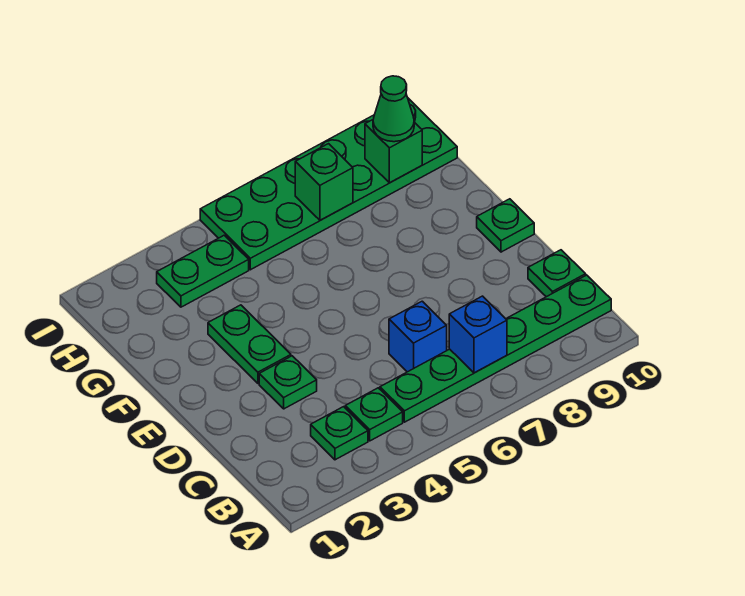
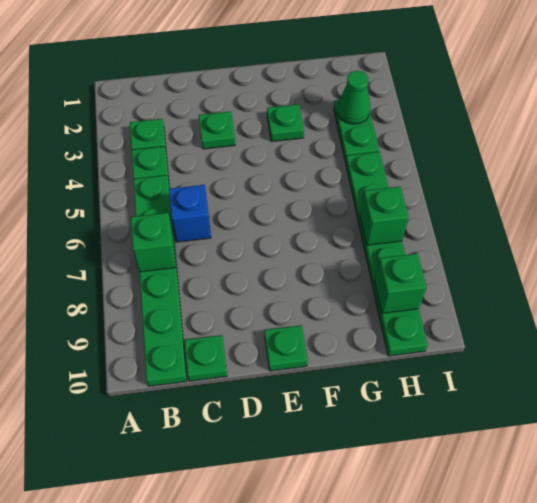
blue 1x1 brick [449,296,507,373] -> green 1x1 brick [131,213,176,272]
green 1x2 plate [208,305,291,383] -> green 1x1 plate [267,104,304,142]
green 2x6 plate [200,98,457,270] -> green 1x6 plate [346,152,428,356]
green 1x1 cone [373,76,414,142] -> green 1x1 cone moved to [337,71,370,124]

